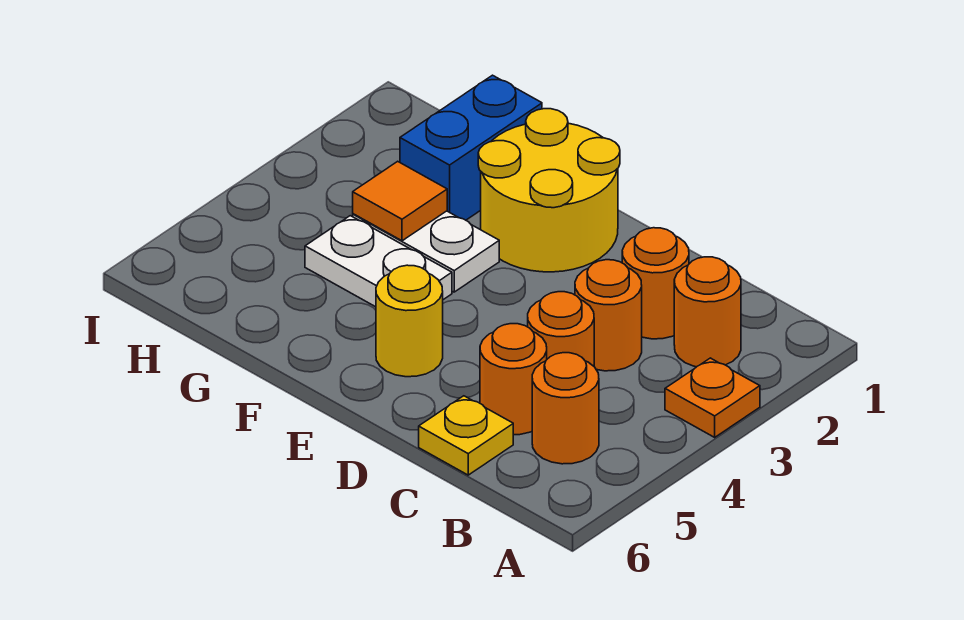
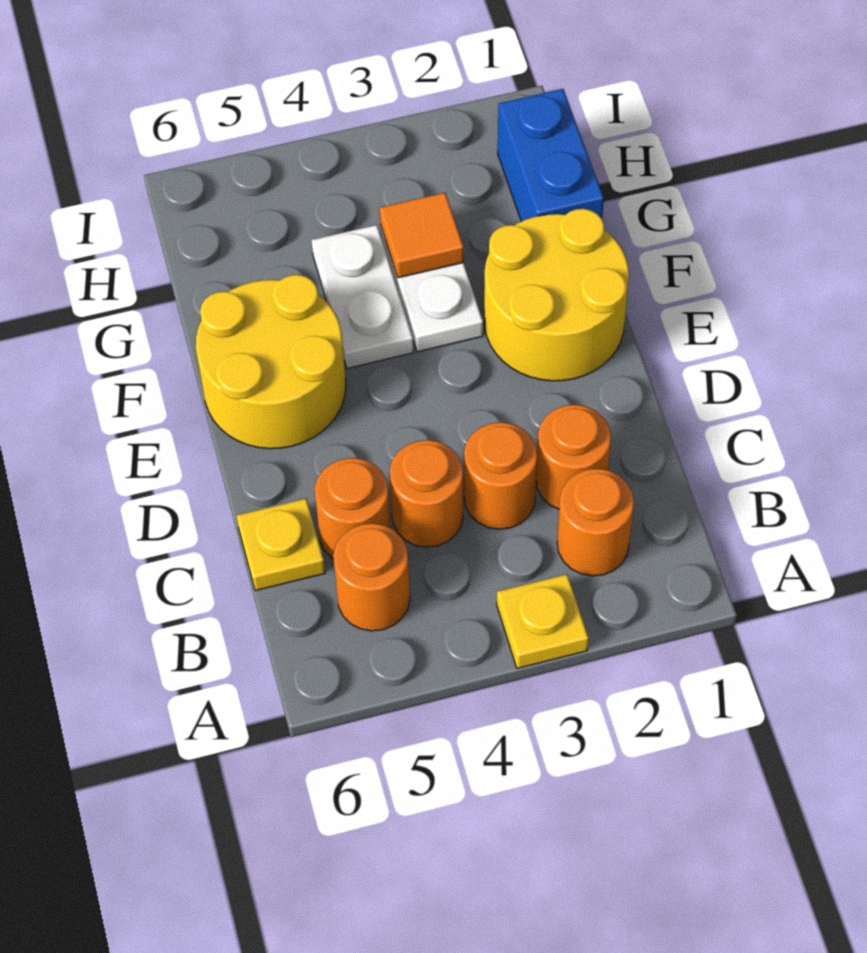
orange 1x1 plate [665,358,760,437] -> yellow 1x1 plate [497,574,589,668]
yellow 1x1 round brick [376,265,443,377] -> yellow 2x2 round brick [196,275,346,449]
blue 1x2 brick [400,75,542,220] -> blue 1x2 brick turned to [498,89,604,221]

